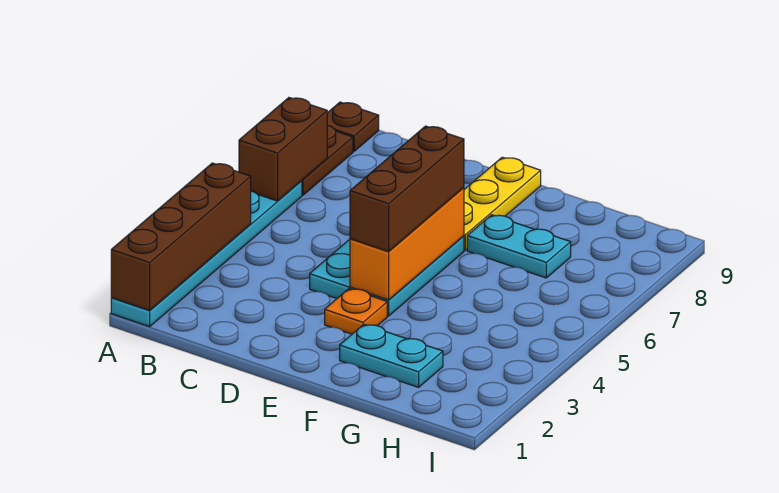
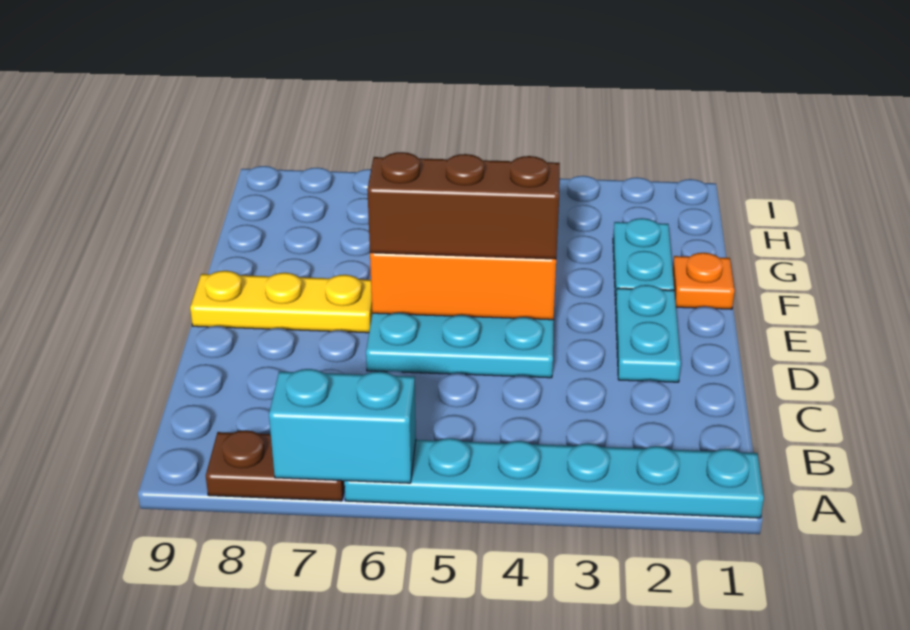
brown 1x4 brick [111,163,251,310] -> none
brown 1x2 brick [239,98,327,201] -> cyan 1x2 brick [269,369,416,483]
brown 1x1 plate [327,102,379,151] -> none
orange 1x1 plate [325,289,387,334] -> orange 1x1 plate moved to [673,253,735,309]
cyan 1x2 plate [467,215,571,278] -> cyan 1x2 plate moved to [616,285,681,382]

